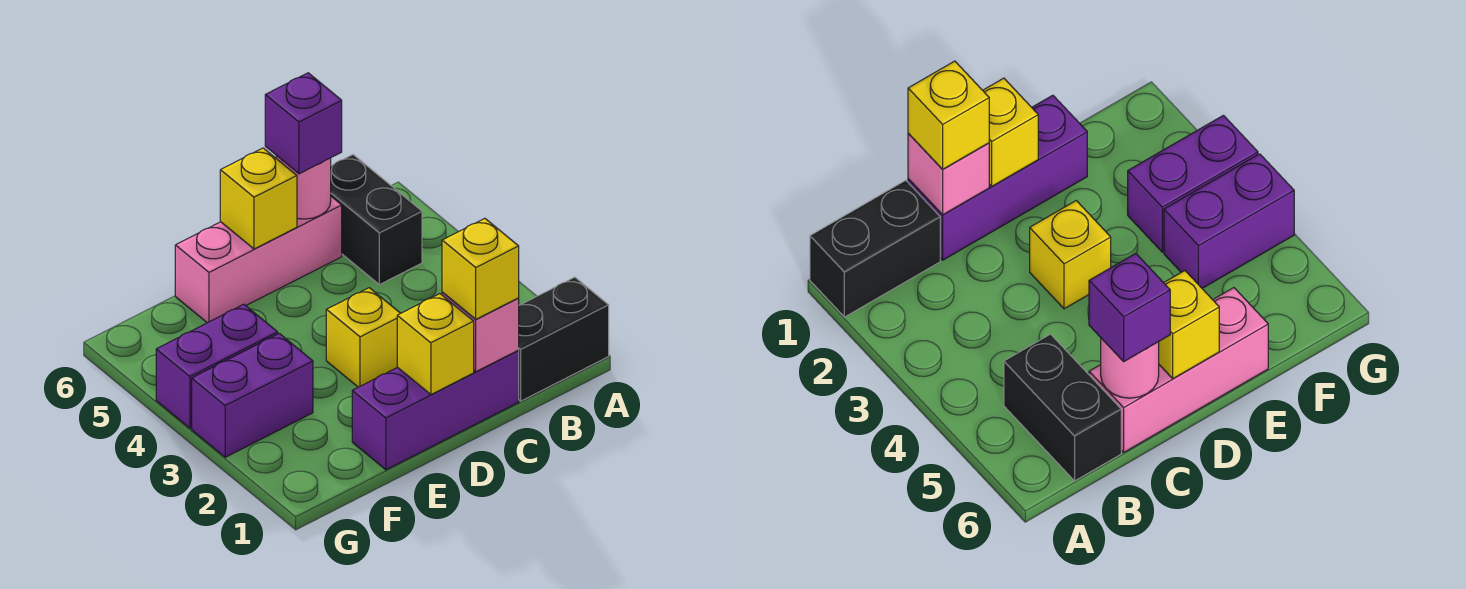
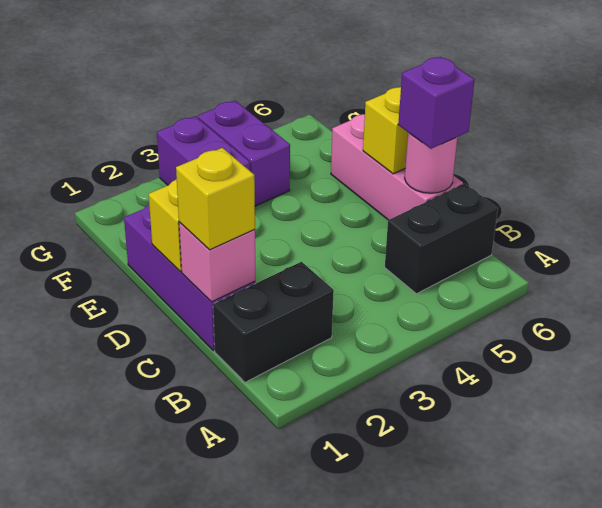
black 1x2 brick [518,277,609,401] -> black 1x2 brick turned to [213,262,334,382]
yellow 1x1 brick [326,288,400,387] -> none

